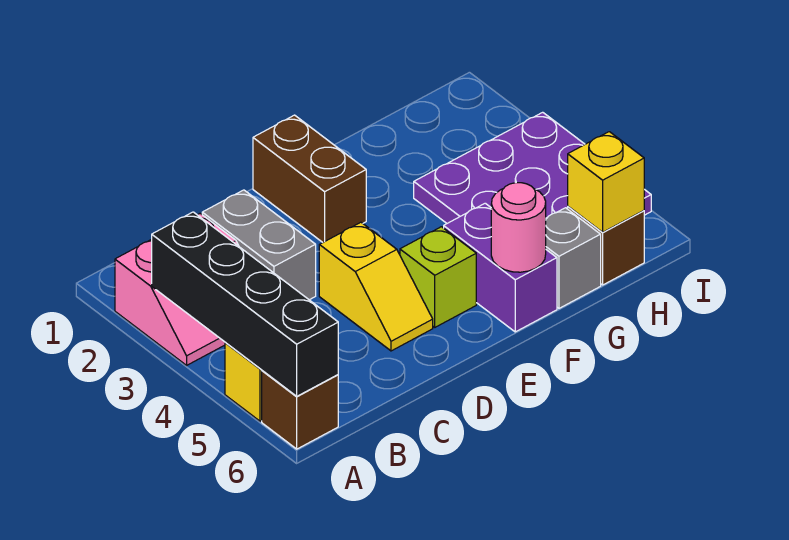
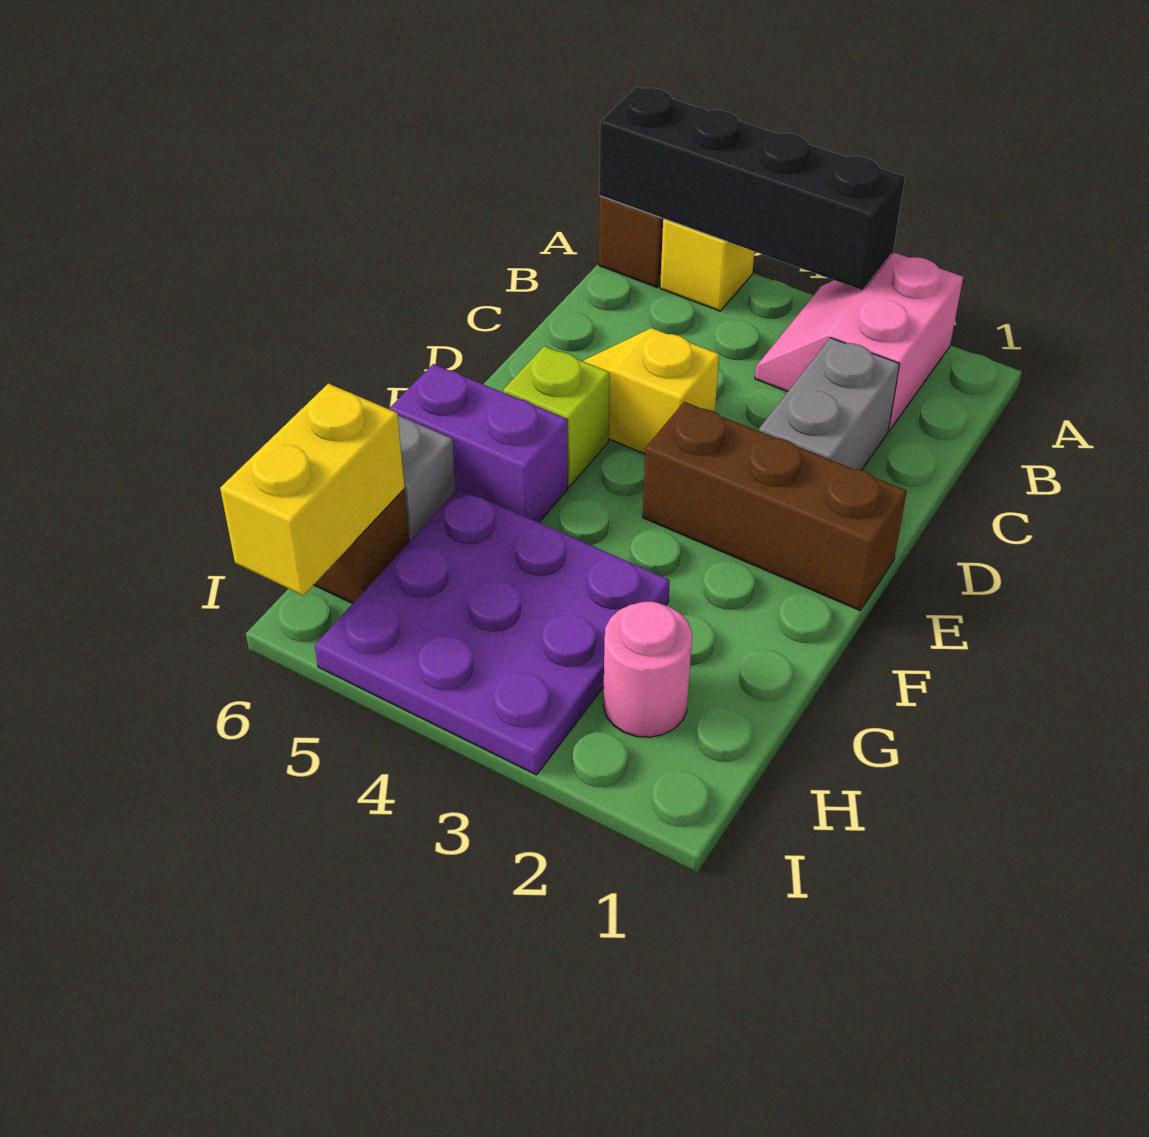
grey 1x2 brick [202,190,316,300] -> grey 1x2 brick turned to [759,338,899,470]
brown 1x2 brick [253,115,366,242] -> brown 1x3 brick [643,402,907,610]
pink 1x1 round brick [491,183,546,272] -> pink 1x1 round brick moved to [603,602,692,737]
yellow 1x1 brick [568,132,644,232] -> yellow 1x2 brick [220,383,405,595]

